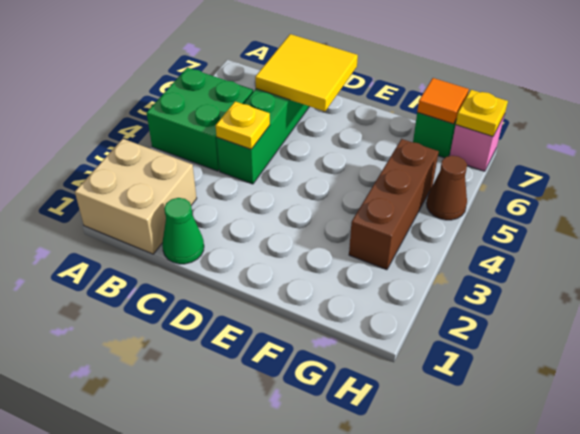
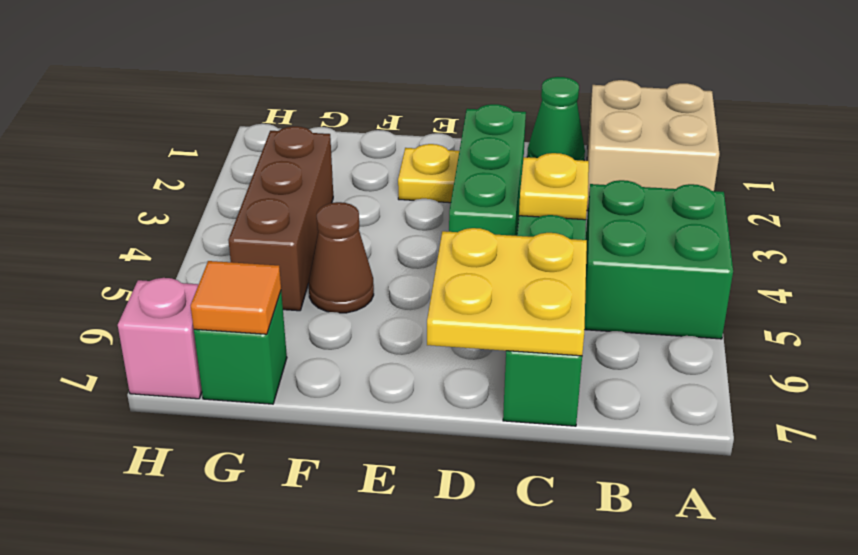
yellow 2x2 tile [255,34,358,111] -> yellow 2x2 plate [427,228,587,356]
none -> green 1x3 brick [449,104,526,236]
brown 1x1 cone [426,156,467,220] -> brown 1x1 cone moved to [309,202,374,313]
yellow 1x1 plate [456,90,508,137] -> yellow 1x1 plate moved to [398,144,459,203]

